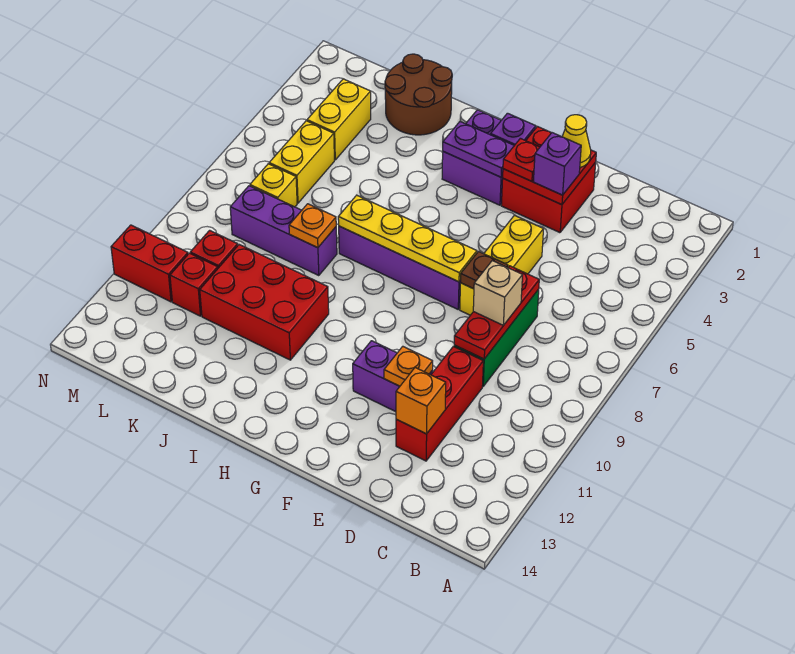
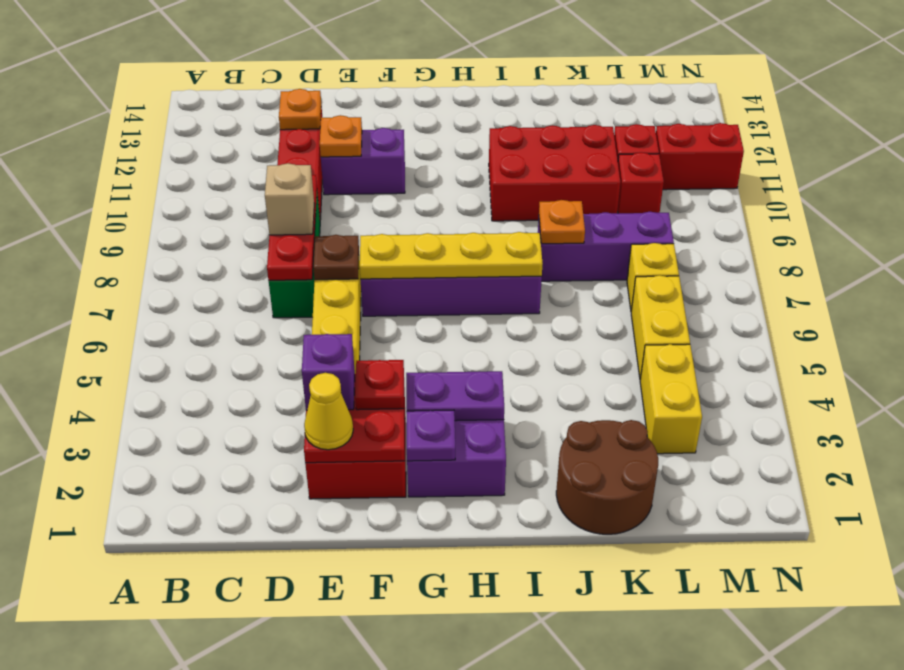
orange 1x1 brick [396,368,446,434] -> orange 1x1 plate [279,89,321,130]

